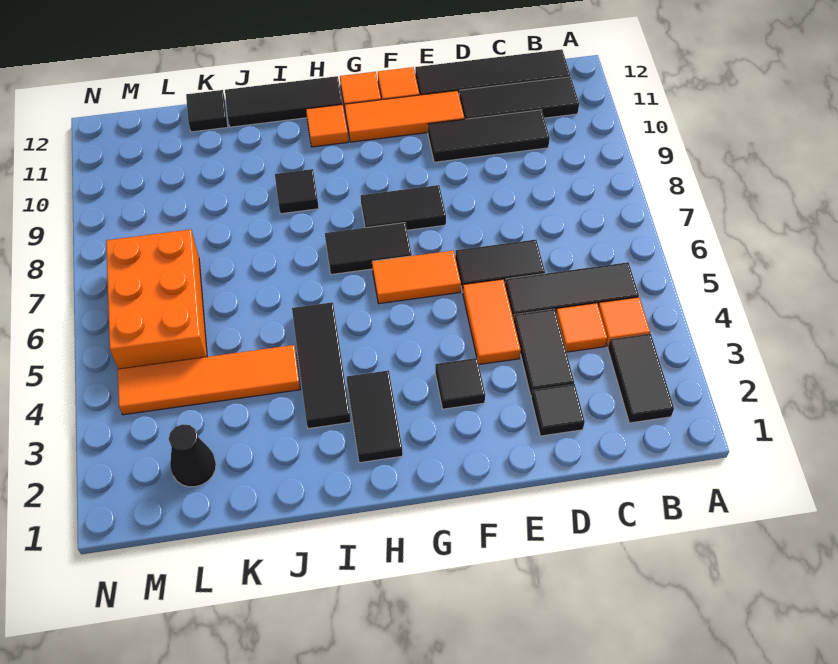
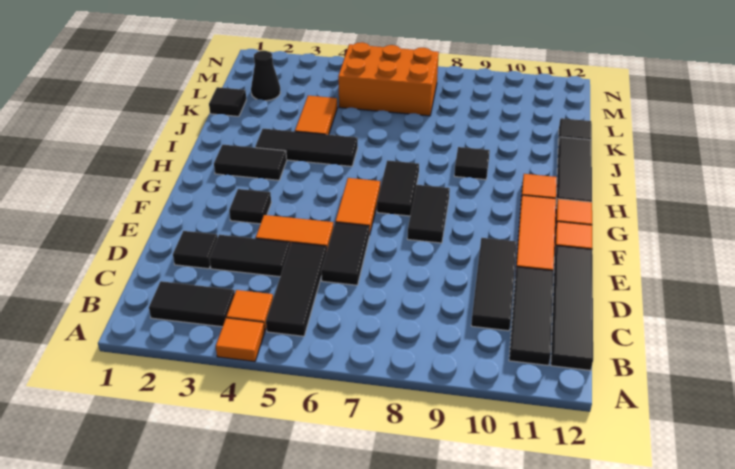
orange 1x1 tile [556,303,607,352] -> orange 1x1 tile moved to [216,318,264,362]
orange 1x4 tile [118,345,300,415] -> orange 1x2 tile [295,96,337,135]
none -> black 1x1 tile [209,87,246,116]

